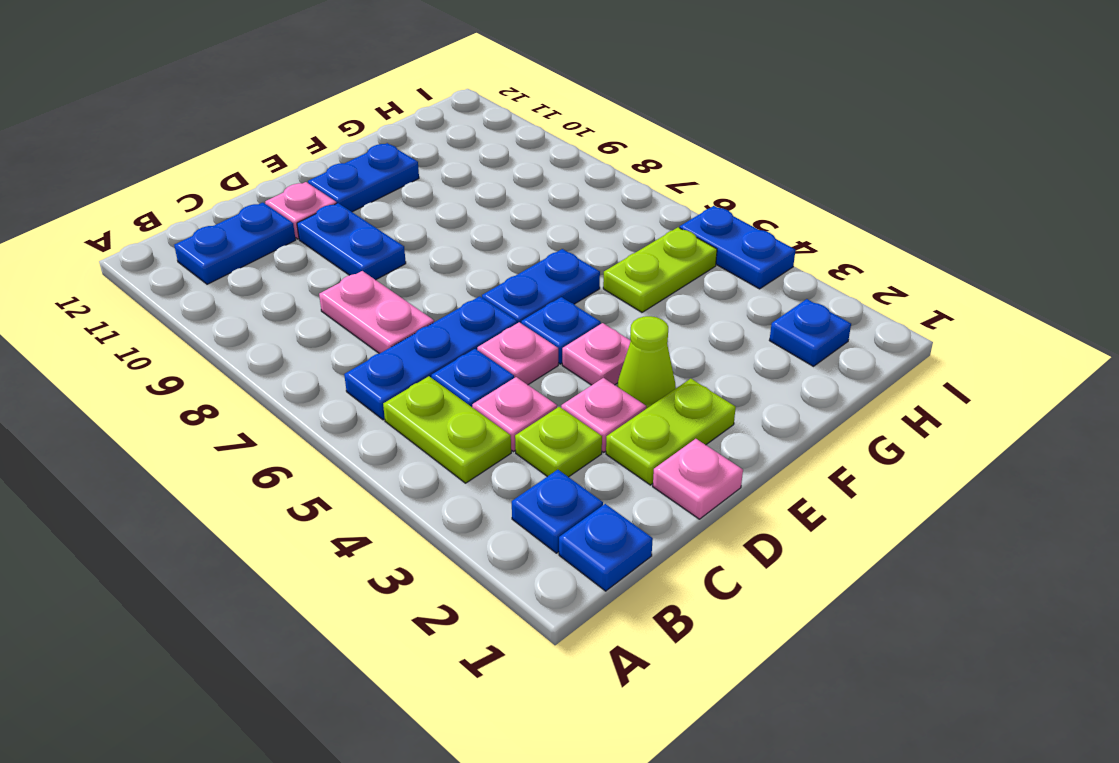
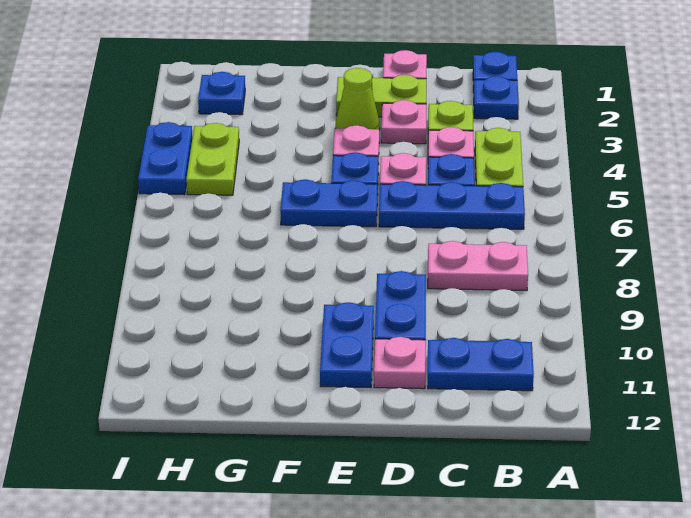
pink 1x2 plate [319,271,434,353] -> pink 1x2 plate turned to [428,241,528,291]
blue 1x2 plate [308,143,419,212] -> blue 1x2 plate turned to [320,302,374,388]
lime 1x2 plate [603,227,717,312] -> lime 1x2 plate turned to [186,123,239,195]

